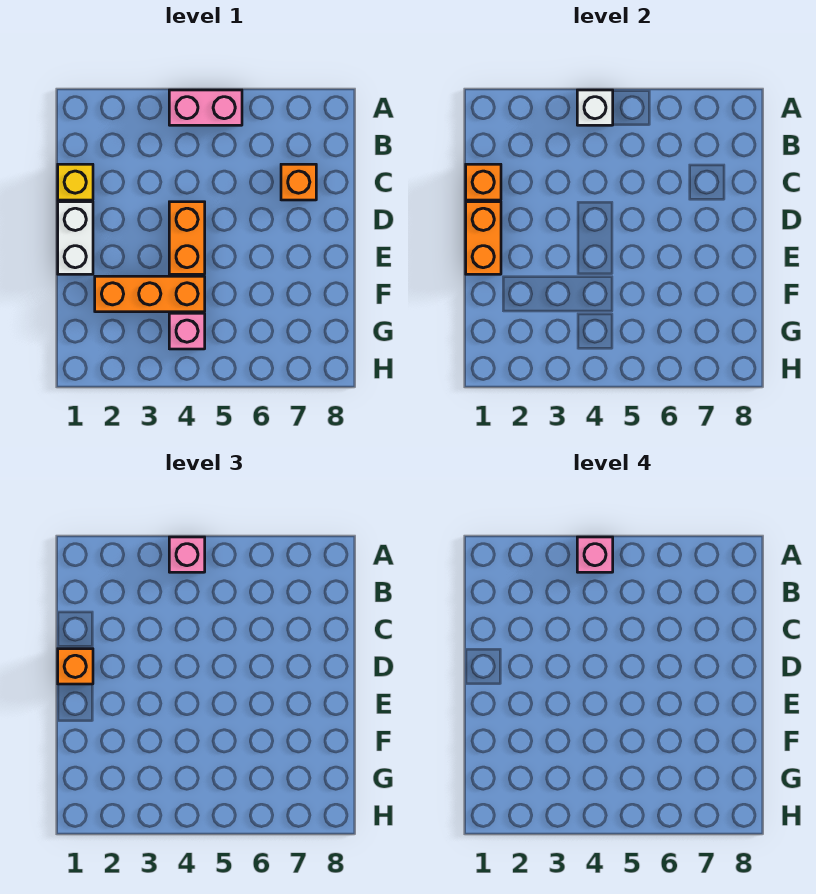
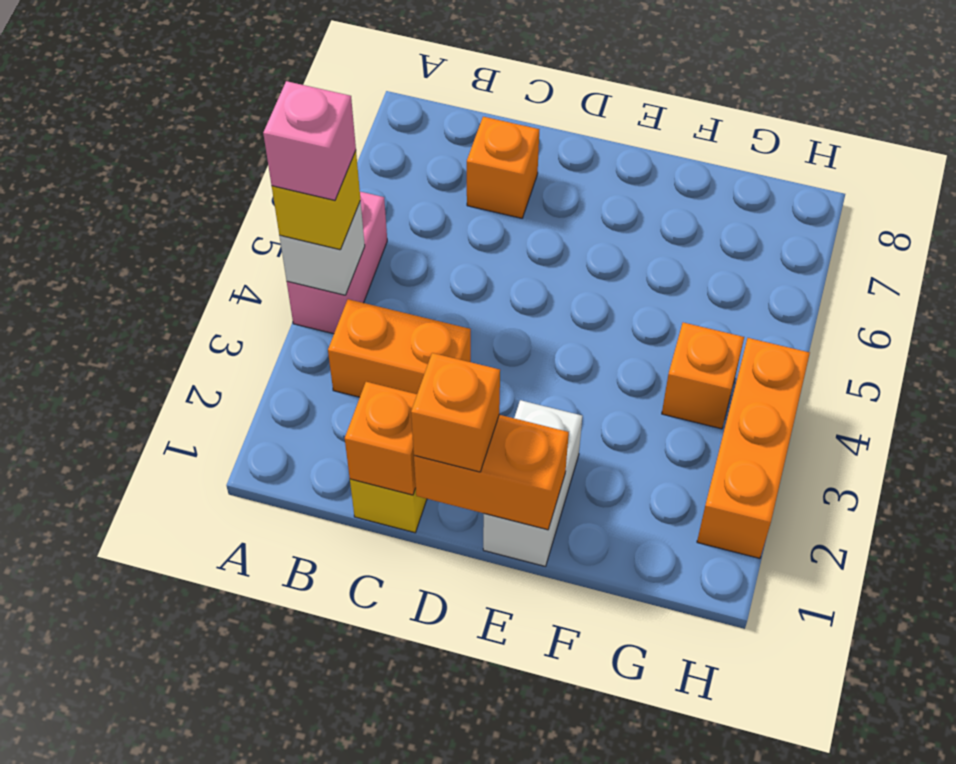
pink 1x1 brick [169,537,205,572] -> yellow 1x1 brick [272,151,360,250]
white 1x2 brick [58,202,93,274] -> white 1x2 brick turned to [483,400,582,566]
orange 1x2 brick [169,202,205,274] -> orange 1x2 brick moved to [328,299,471,397]
orange 1x3 brick [95,276,205,312] -> orange 1x3 brick moved to [697,338,810,558]
pink 1x1 brick [169,313,205,349] -> orange 1x1 brick [662,323,744,429]

